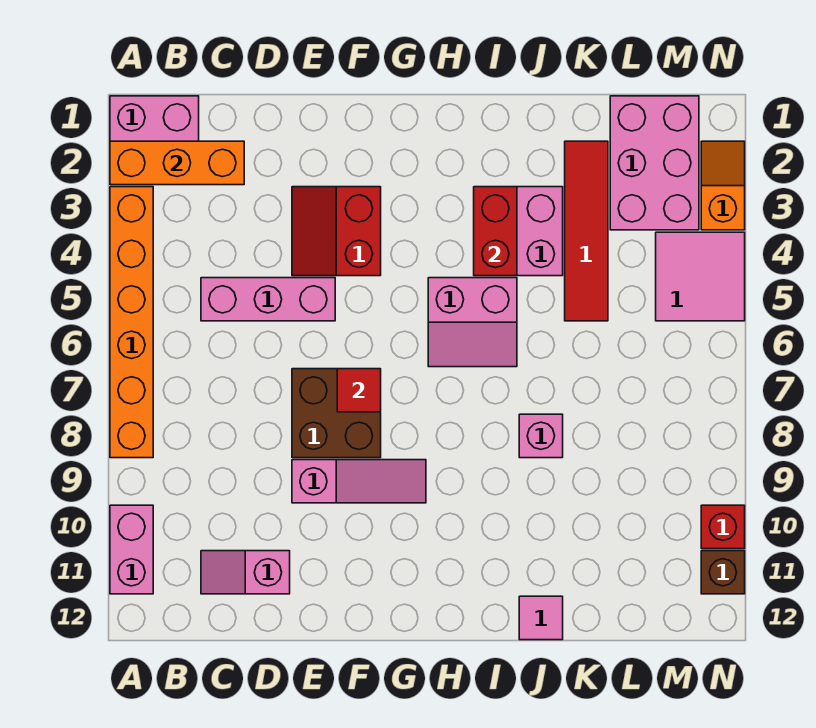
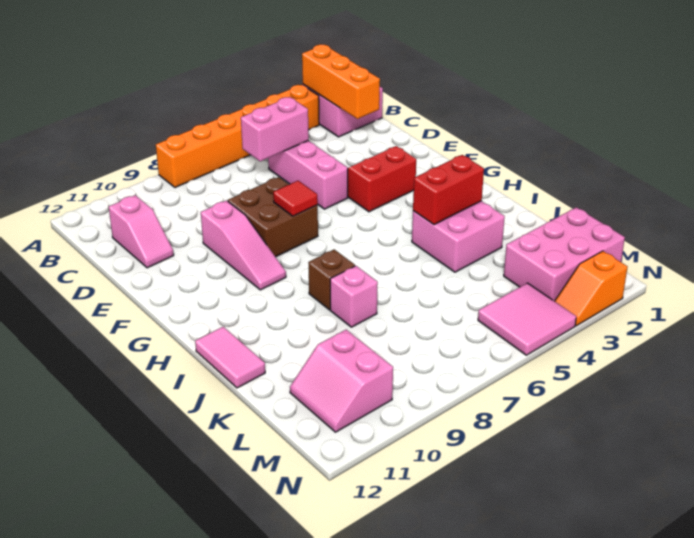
pink 1x2 brick [110,505,153,594] -> pink 1x2 brick moved to [241,97,309,161]
pink 1x2 slope [201,551,290,594] -> pink 1x2 slope turned to [109,195,174,268]
pink 2x2 slope [428,278,517,367] -> pink 2x2 slope moved to [290,330,393,432]
pink 1x1 tile [519,596,563,640] -> pink 1x2 tile [195,327,265,388]
red 1x4 tile [565,141,608,321] -> none
orange 1x2 slope [701,141,745,230] -> orange 1x2 slope turned to [555,251,627,326]
red 1x1 brick [701,505,745,549] -> none
brown 1x1 brick [701,551,745,594] -> brown 1x1 brick moved to [308,249,355,310]

